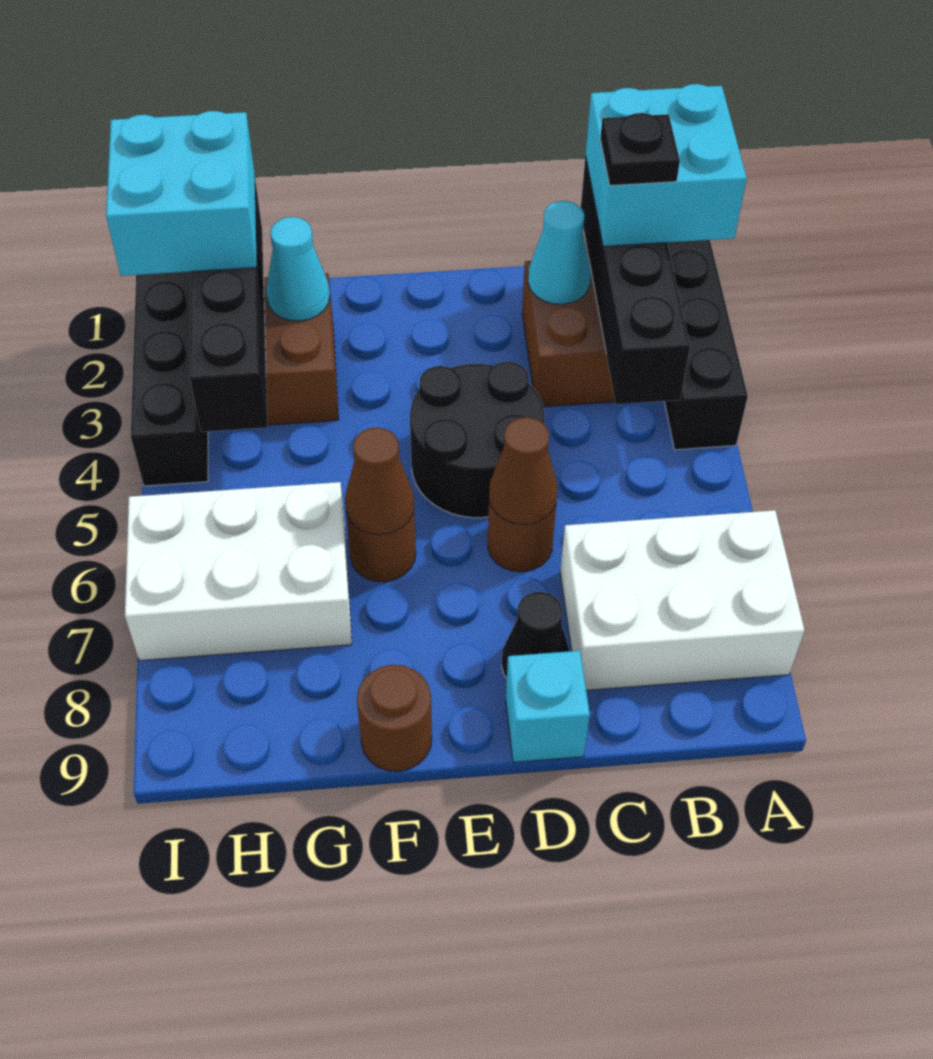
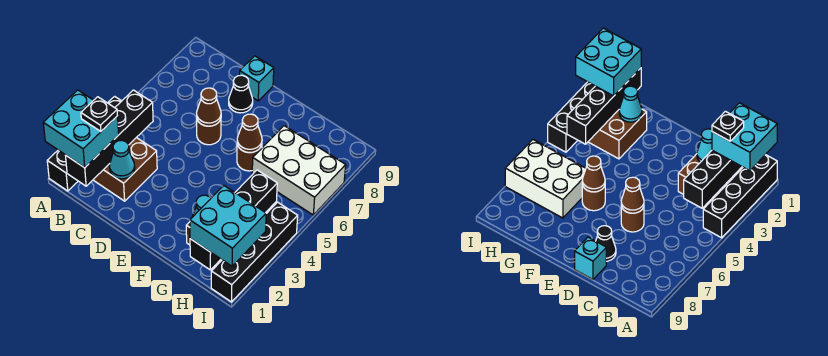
white 2x3 brick [560,510,805,690] -> none
black 2x2 round brick [410,362,545,518] -> none
brown 1x1 round brick [357,665,432,771] -> none

